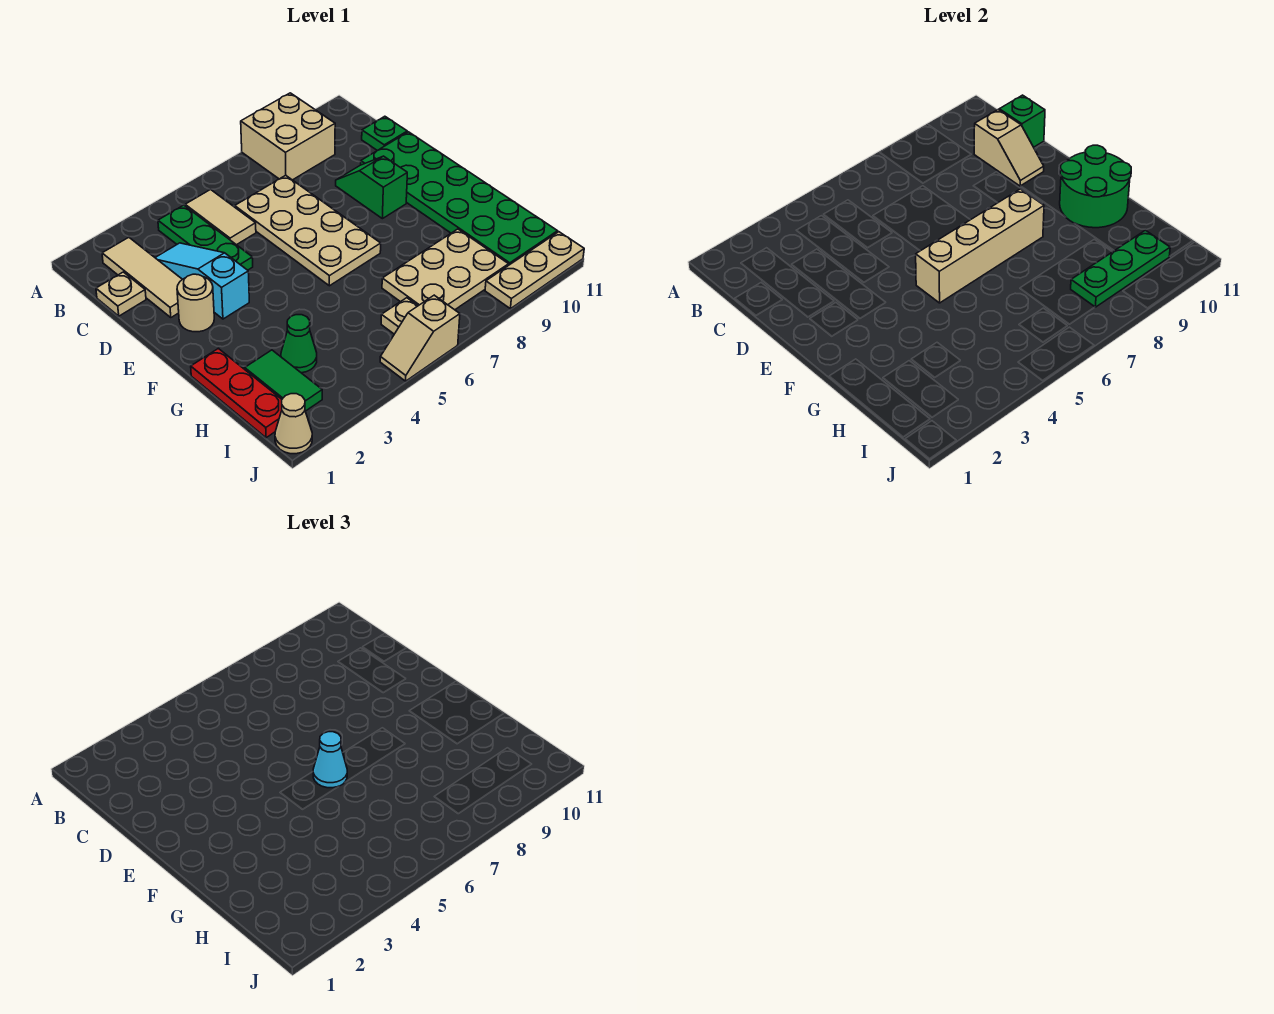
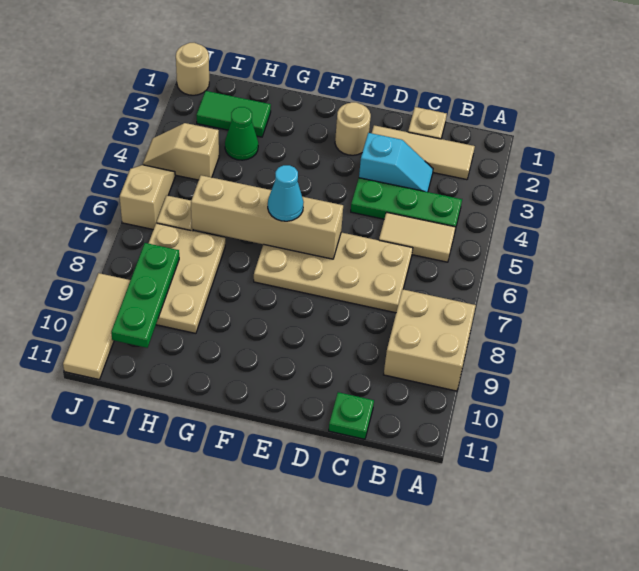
cyan 1x3 slope [155,243,249,319] -> cyan 1x2 slope [359,133,433,192]
tan 1x2 slope [974,110,1044,186] -> tan 1x2 slope moved to [143,123,219,180]
green 1x1 brick [999,95,1045,147] -> none
green 1x2 slope [336,156,407,219] -> none
green 2x6 plate [361,132,558,265] -> none
tan 1x4 brick [916,189,1044,303] -> tan 1x4 brick turned to [191,175,343,259]
green 2x2 round brick [1060,145,1131,228] -> none
red 1x3 plate [191,348,282,438] -> none
tan 1x1 cone [275,394,312,454] -> tan 1x1 round brick [176,43,209,95]
tan 1x3 plate [485,232,584,309] -> tan 1x3 tile [63,273,130,380]

